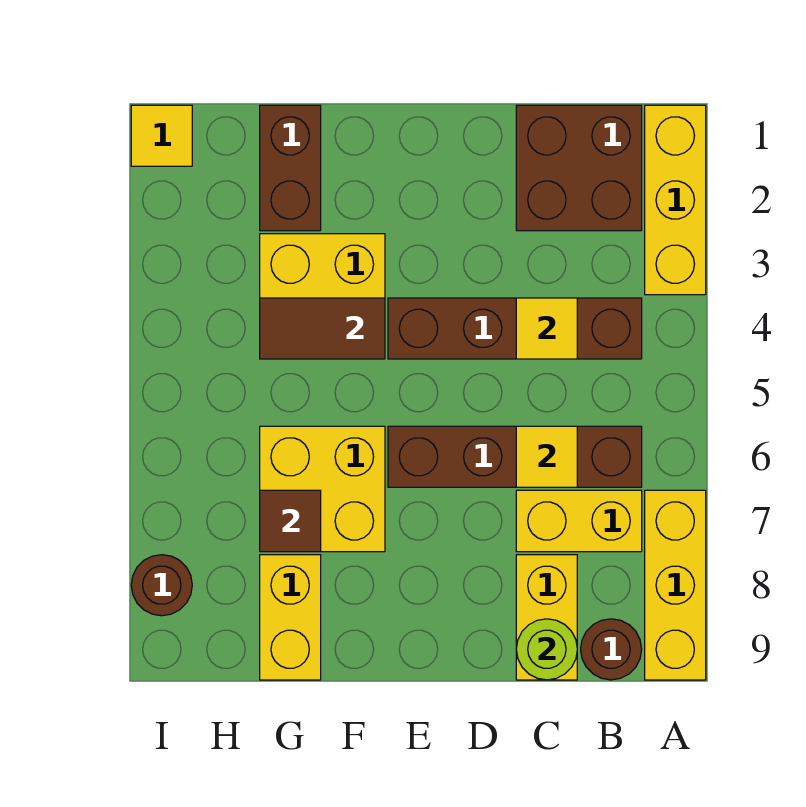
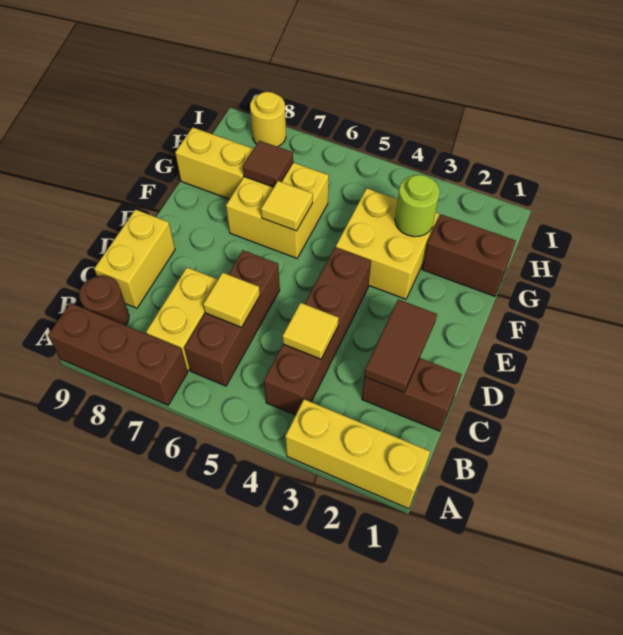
yellow 1x3 brick [645,490,706,680] -> brown 1x3 brick [48,303,188,405]
brown 2x2 brick [516,105,642,231] -> brown 1x2 brick [362,358,462,431]
brown 1x4 brick [388,426,642,487] -> brown 1x3 brick [184,250,280,386]
yellow 1x2 brick [516,555,577,680] -> yellow 1x2 brick turned to [94,209,175,308]
lime 1x1 round brick [516,619,577,680] -> lime 1x1 round brick moved to [395,175,440,237]
brown 1x2 tile [260,298,385,359] -> brown 1x2 tile moved to [364,299,437,392]
yellow 1x1 tile [131,105,192,166] -> yellow 1x1 tile moved to [261,181,313,231]
brown 1x1 round brick [131,555,192,616] -> yellow 1x1 round brick [250,92,286,147]

